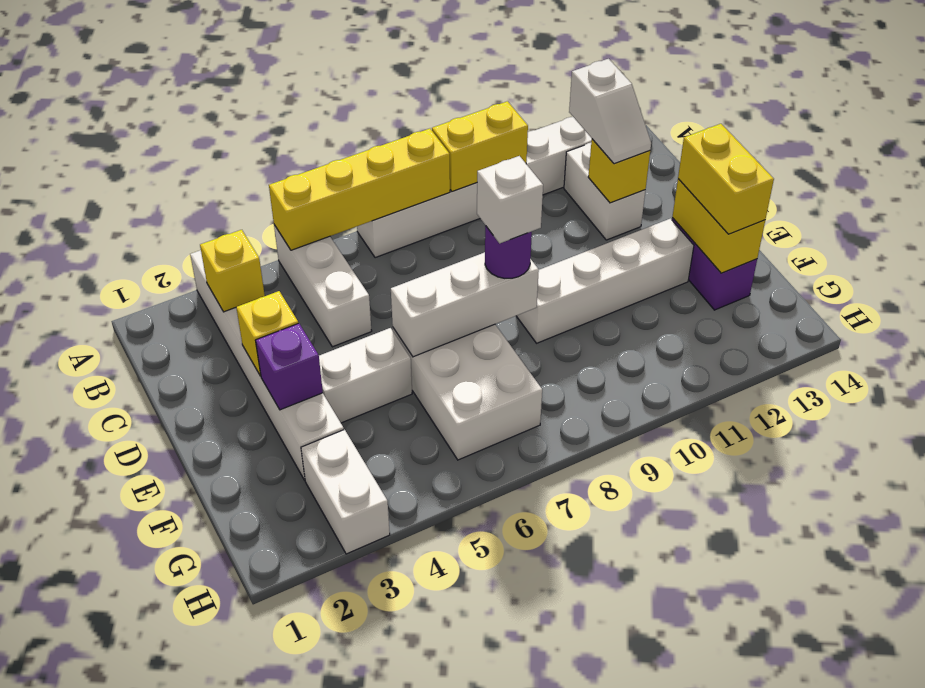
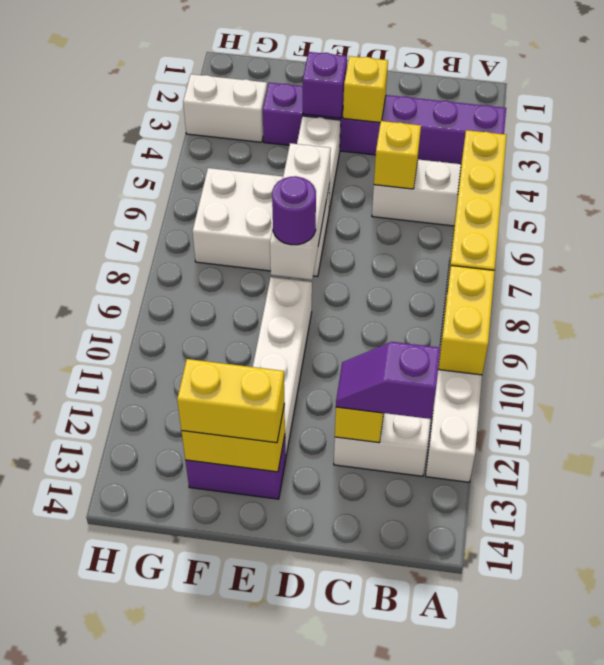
white 1x6 brick [190,250,344,480] -> purple 1x6 brick [263,83,506,164]
yellow 1x1 brick [200,230,265,312] -> yellow 1x1 brick moved to [374,121,421,189]
white 1x2 slope [569,59,651,164] -> purple 1x2 slope [336,342,440,419]
white 1x1 brick [477,156,543,244] -> none

